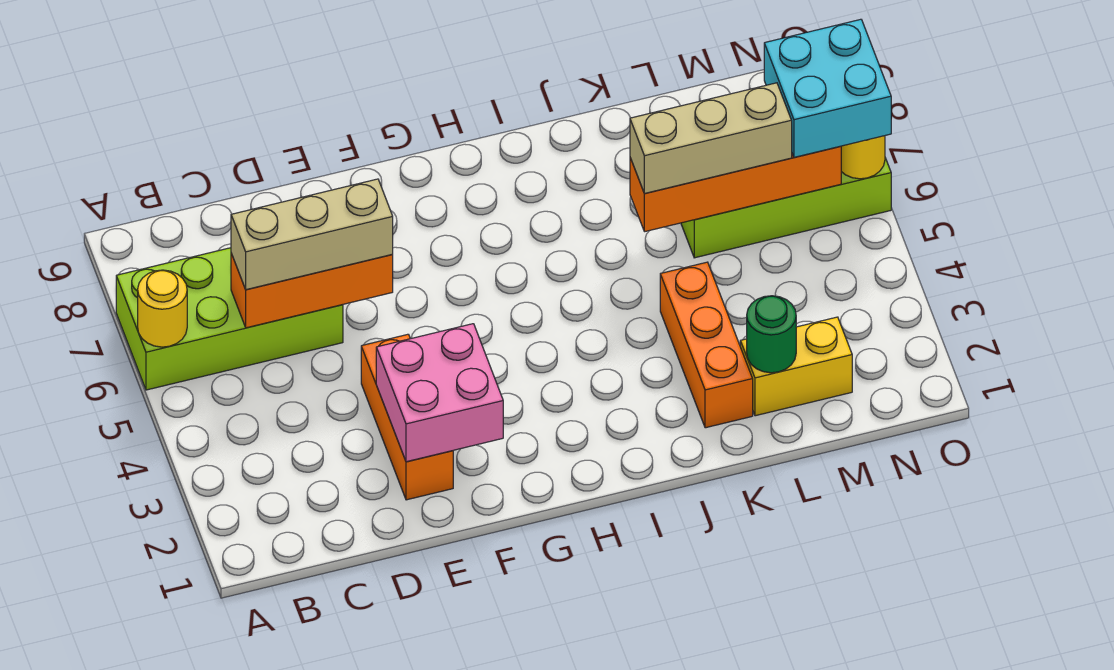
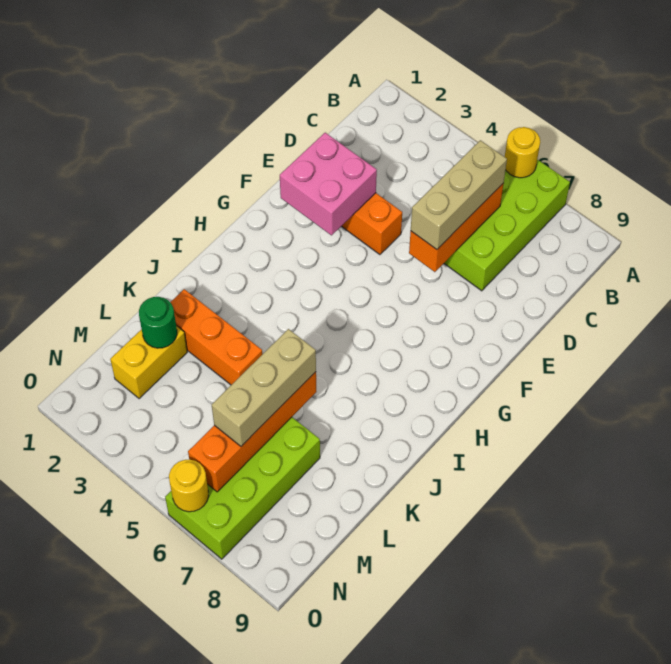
cyan 2x2 brick [764,19,891,157] -> none

